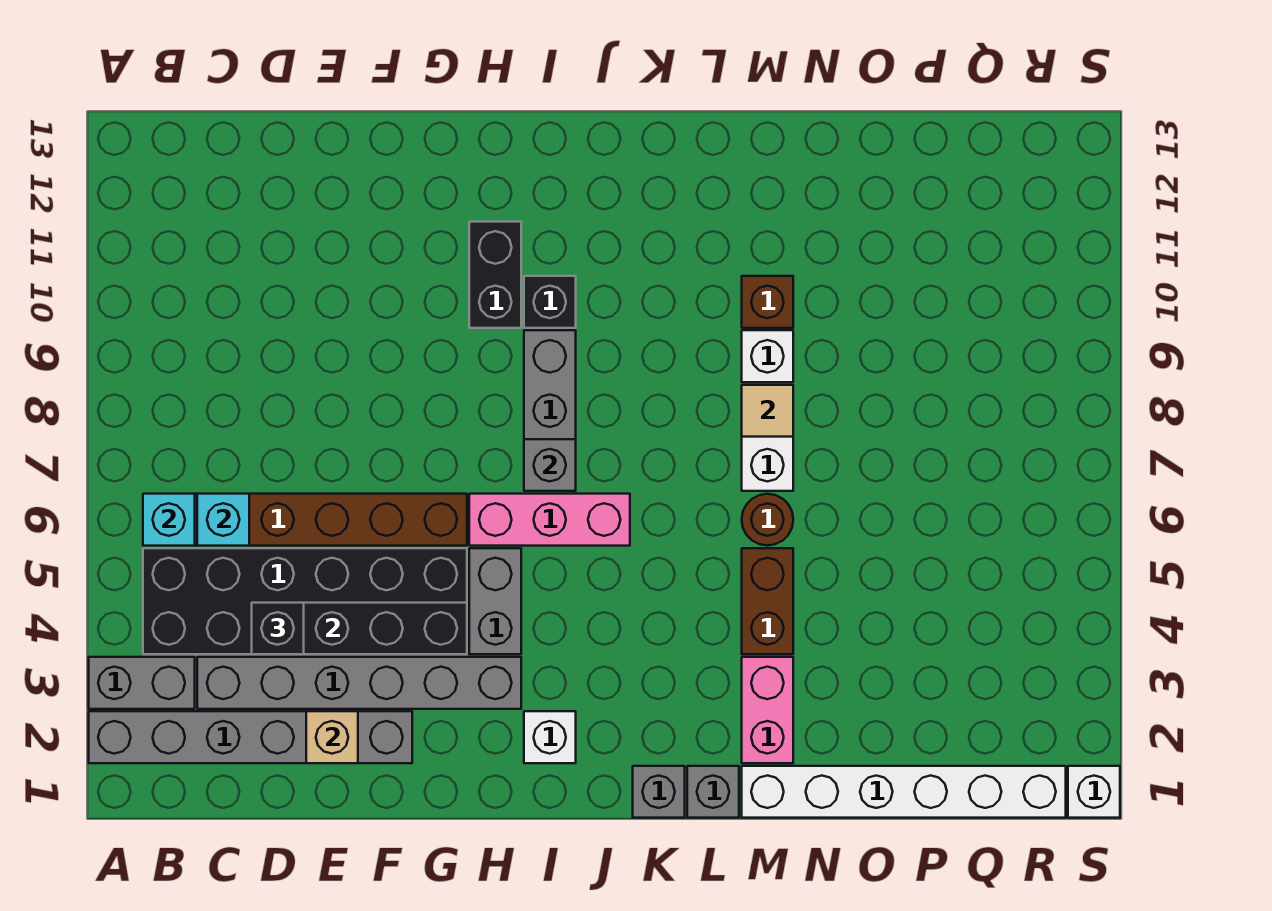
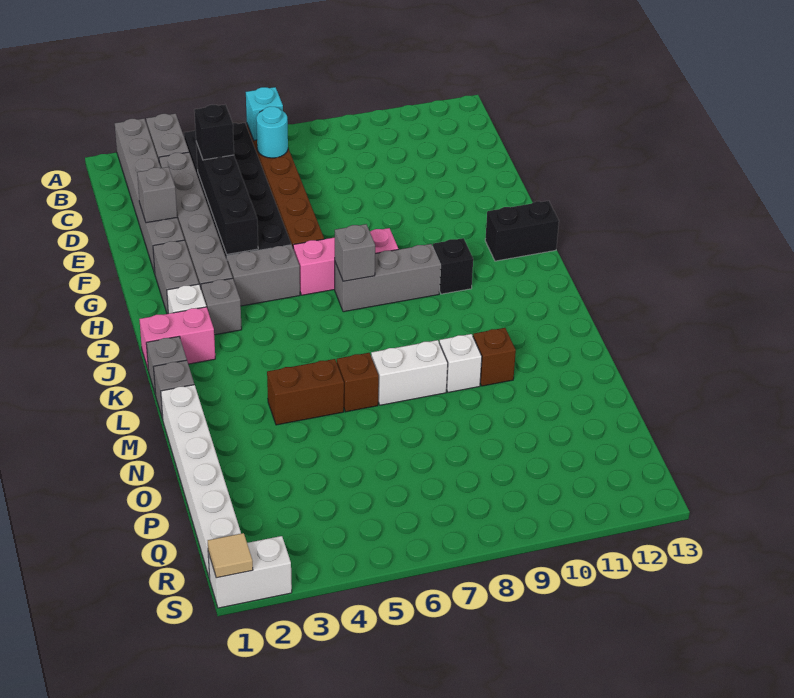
cyan 1x1 brick [197,494,249,546] -> cyan 1x1 round brick [256,107,288,158]
tan 1x1 brick [306,711,358,763] -> grey 1x1 brick [137,167,177,223]
none -> grey 1x2 brick [153,240,199,314]
pink 1x3 brick [469,494,630,546] -> pink 1x3 brick turned to [293,228,398,295]
black 1x2 brick [469,222,521,328] -> black 1x2 brick moved to [485,201,559,261]
none -> grey 1x1 brick [201,278,242,335]
pink 1x2 brick [742,657,793,763] -> pink 1x2 brick moved to [139,307,215,371]
brown 1x1 round brick [742,494,793,546] -> brown 1x1 brick [337,353,379,412]
tan 1x1 tile [742,385,793,437] -> tan 1x1 tile moved to [208,533,253,578]
white 1x1 brick [1068,766,1120,818] -> white 1x2 brick [208,536,292,608]

